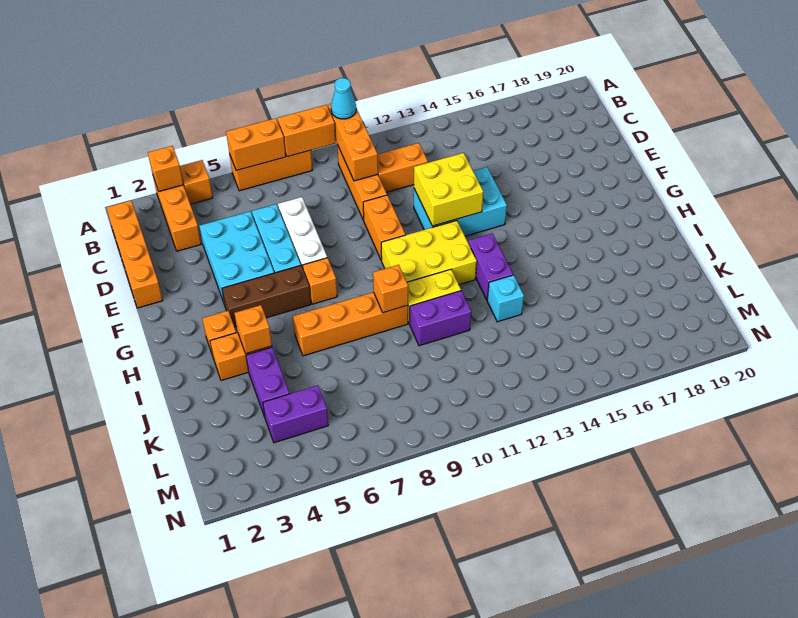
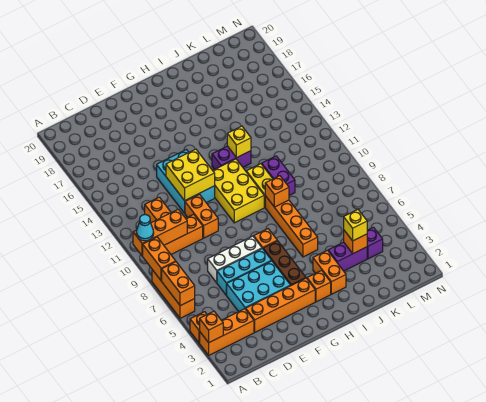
orange 1x4 brick [106,201,163,308] -> orange 1x4 brick moved to [246,278,315,332]
orange 1x2 brick [363,195,405,261] -> orange 1x2 brick turned to [185,194,218,238]
orange 1x1 brick [235,305,272,354] -> orange 1x1 brick moved to [344,231,367,253]
none -> yellow 1x1 brick [227,126,251,158]
cyan 1x1 brick [487,275,524,322] -> none
none -> yellow 1x1 brick [344,210,367,241]
purple 1x2 brick [263,385,328,443] -> purple 1x1 brick [367,227,383,259]

